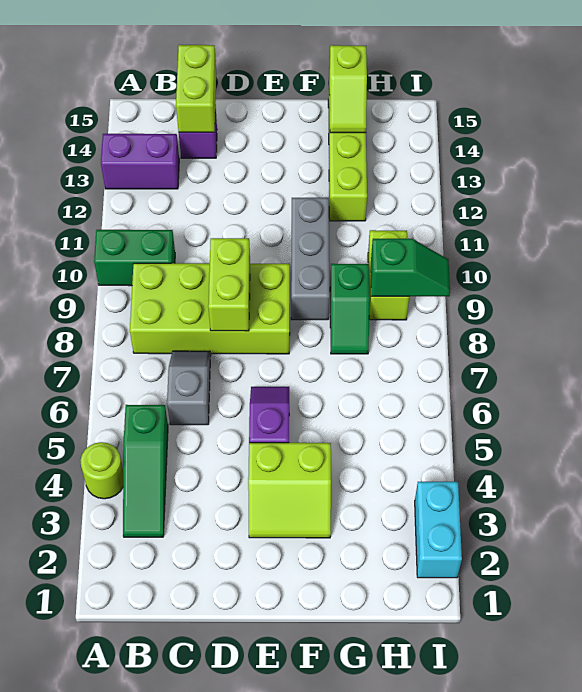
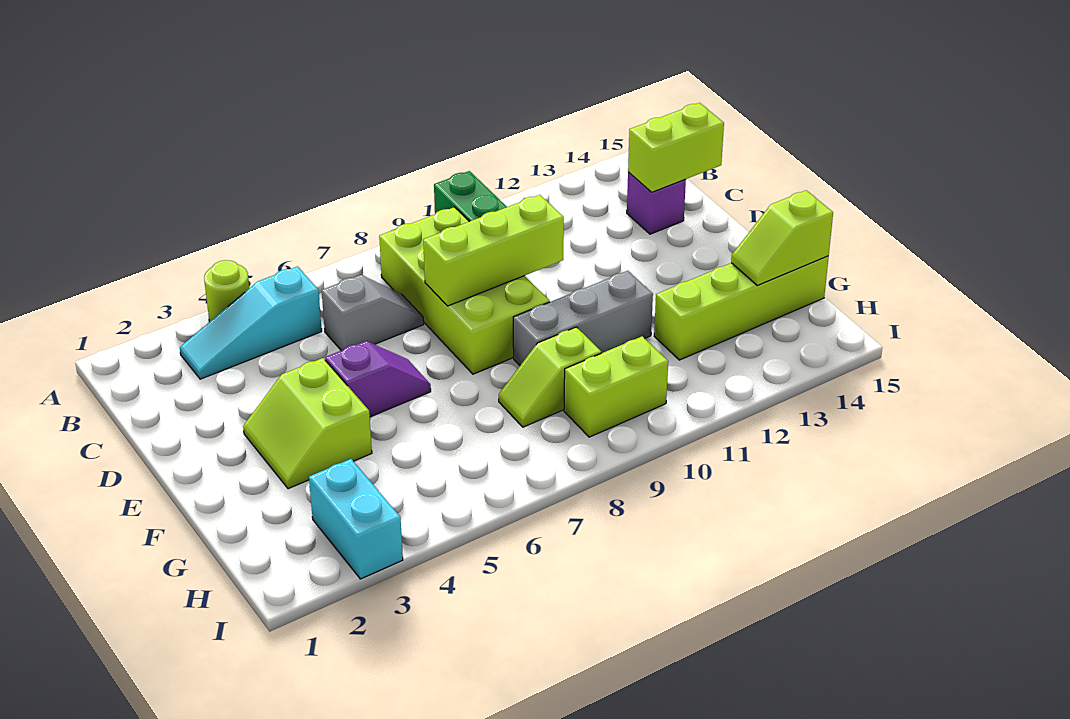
purple 1x2 brick [101,134,179,189] -> none
green 1x3 slope [123,405,168,537] -> cyan 1x3 slope [180,266,322,379]
lime 1x2 brick [208,238,250,331] -> lime 1x3 brick [423,195,564,306]
green 1x2 slope [330,264,369,354] -> lime 1x2 slope [499,327,602,427]
green 1x2 slope [371,239,450,296] -> none
cyan 1x2 brick [415,482,462,578] -> cyan 1x2 brick turned to [309,459,403,579]

